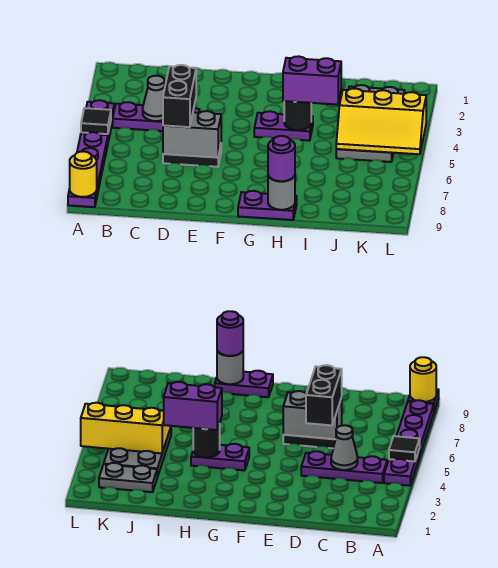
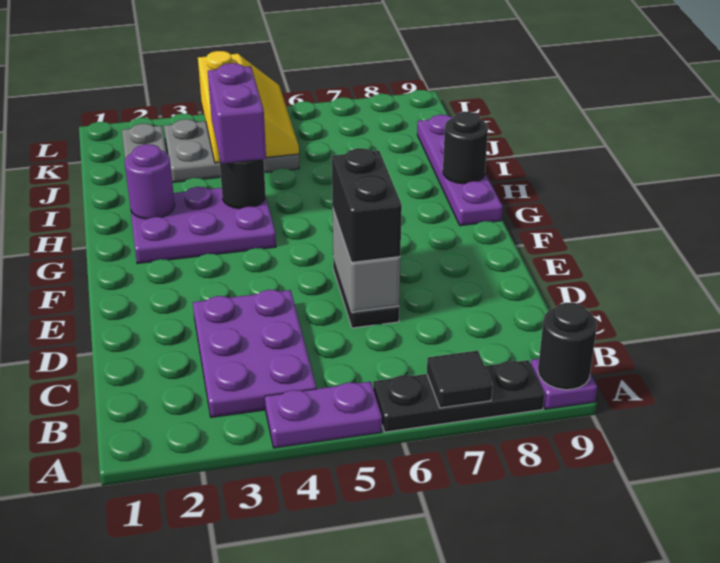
black 1x1 tile [81,108,111,134] -> black 1x1 tile moved to [427,351,492,408]
purple 1x3 plate [77,132,108,190] -> black 1x3 plate [373,360,545,432]
yellow 1x1 round brick [70,151,97,197] -> black 1x1 round brick [538,303,597,390]
purple 1x3 plate [113,102,200,131] -> purple 2x3 plate [193,290,316,417]
grey 1x1 cone [143,76,165,121] -> none
black 1x2 brick [163,65,196,127] -> black 1x2 brick turned to [332,148,402,262]
purple 1x2 plate [254,111,313,141] -> purple 2x3 plate [131,187,276,264]
purple 1x2 plate [238,191,297,220] -> purple 1x4 plate [417,115,503,226]
grey 1x1 round brick [268,176,295,210] -> black 1x1 round brick [443,112,488,184]
purple 1x1 round brick [268,136,295,181] -> purple 1x1 round brick moved to [125,144,175,219]

